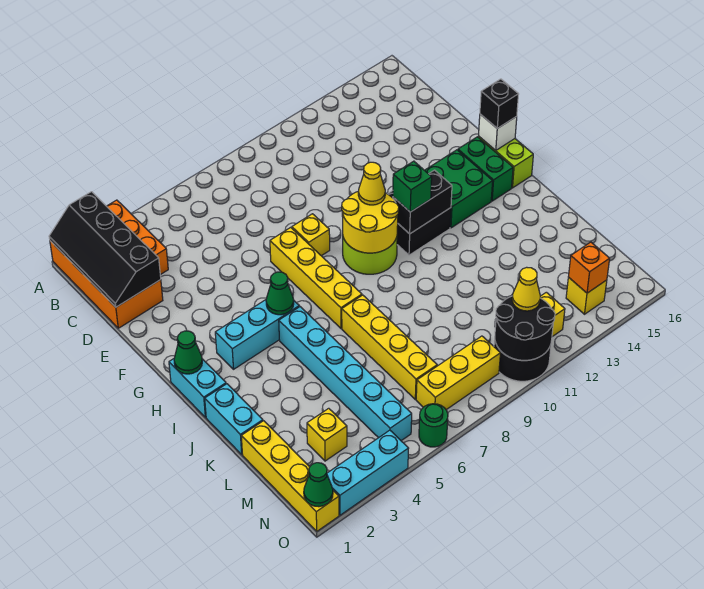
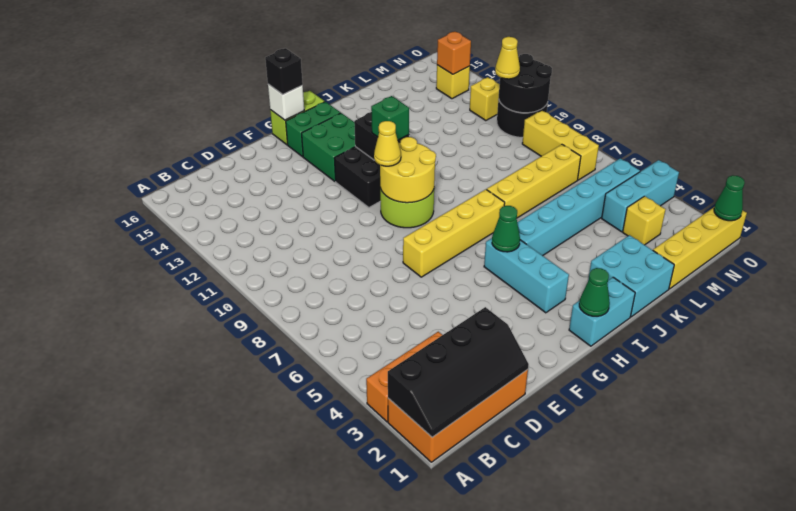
yellow 1x1 brick [292,214,330,256] -> none
cyan 1x2 brick [205,384,263,454] -> cyan 2x2 brick [588,235,674,317]
cyan 1x3 brick [327,430,409,515] -> cyan 1x3 brick turned to [602,160,679,232]
green 1x1 round brick [419,404,448,447] -> none

